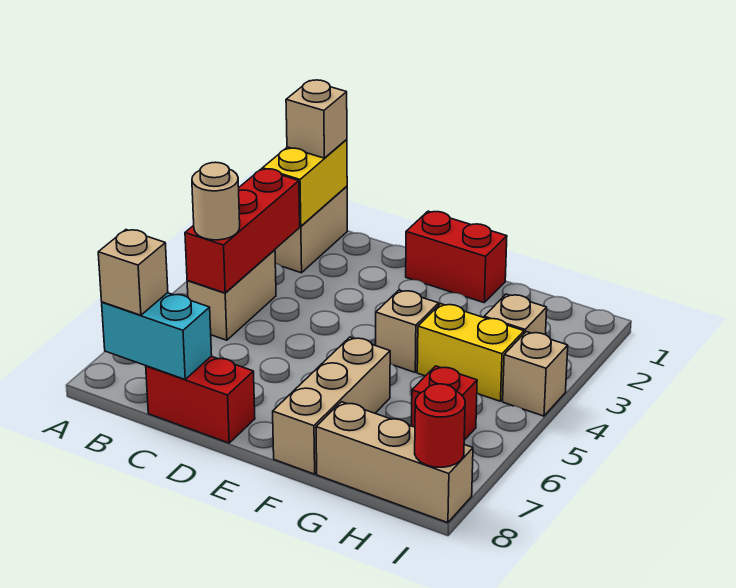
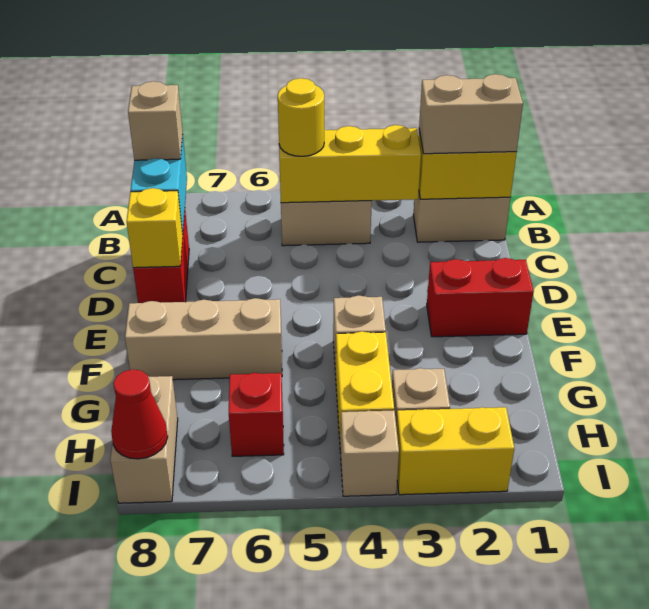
tan 1x1 brick [286,80,347,158] -> tan 1x2 brick [419,74,523,154]
red 1x3 brick [185,169,300,293] -> yellow 1x3 brick [279,125,421,203]
tan 1x1 round brick [192,162,240,240] -> yellow 1x1 round brick [278,78,324,156]
none -> yellow 1x1 brick [127,188,183,268]
red 1x2 brick [406,211,507,302] -> red 1x2 brick turned to [427,258,534,337]
tan 1x3 brick [316,402,473,523] -> tan 1x2 brick [110,376,178,503]
none -> yellow 1x2 brick [396,407,514,495]
red 1x1 round brick [415,384,465,467] -> red 1x1 cone [111,369,168,459]

